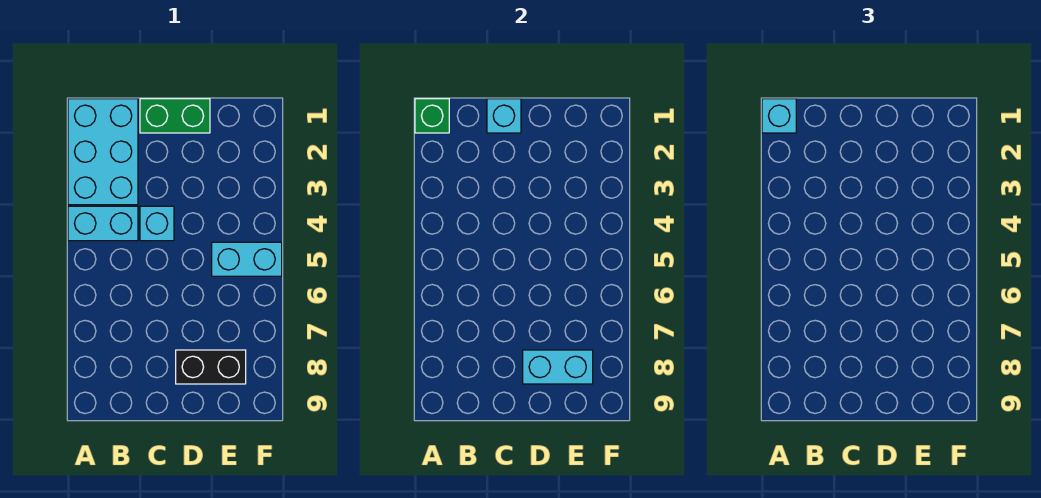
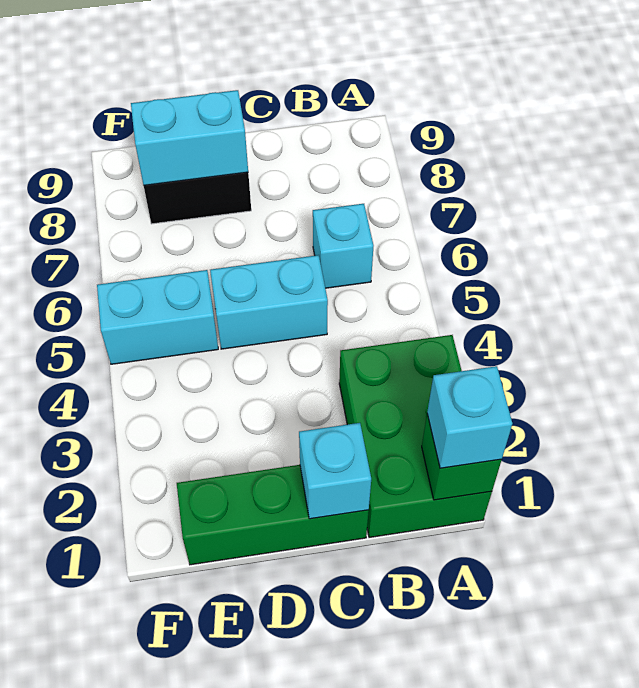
cyan 2x3 brick [68,99,138,205] -> green 2x3 brick [339,335,492,537]
cyan 1x2 brick [68,206,138,241] -> cyan 1x2 brick moved to [210,255,328,349]
green 1x2 brick [140,99,210,133] -> green 1x3 brick [177,465,369,565]
cyan 1x1 brick [140,206,174,241] -> cyan 1x1 brick moved to [313,204,373,288]

